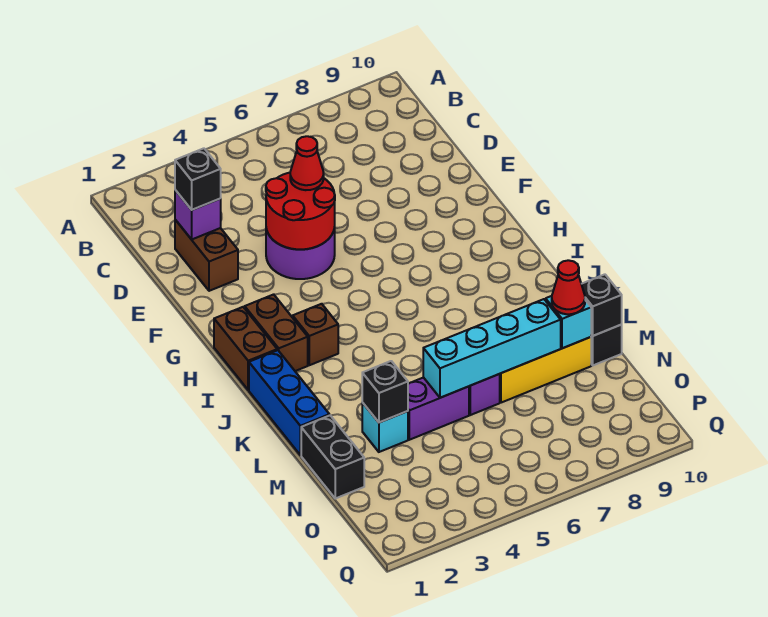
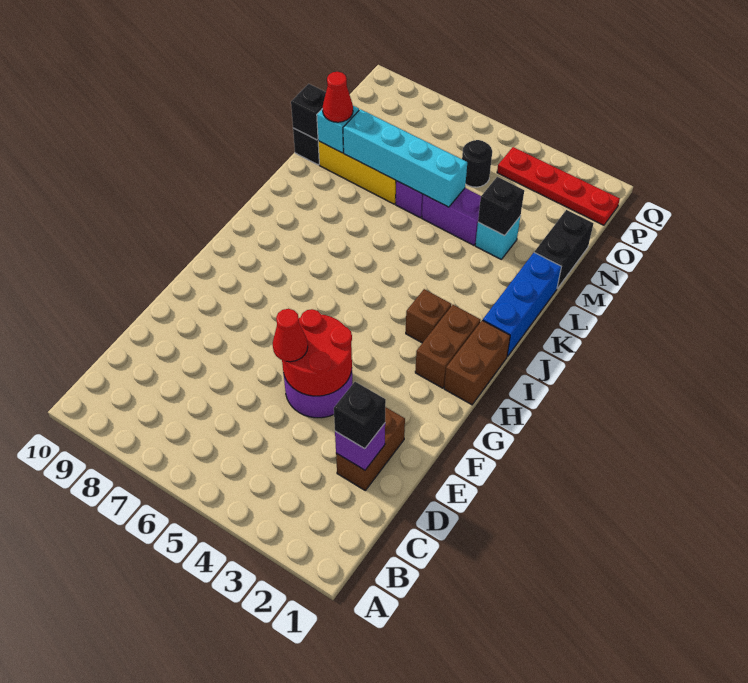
none -> black 1x1 round brick [462,140,492,187]
none -> red 1x4 plate [497,147,620,225]

